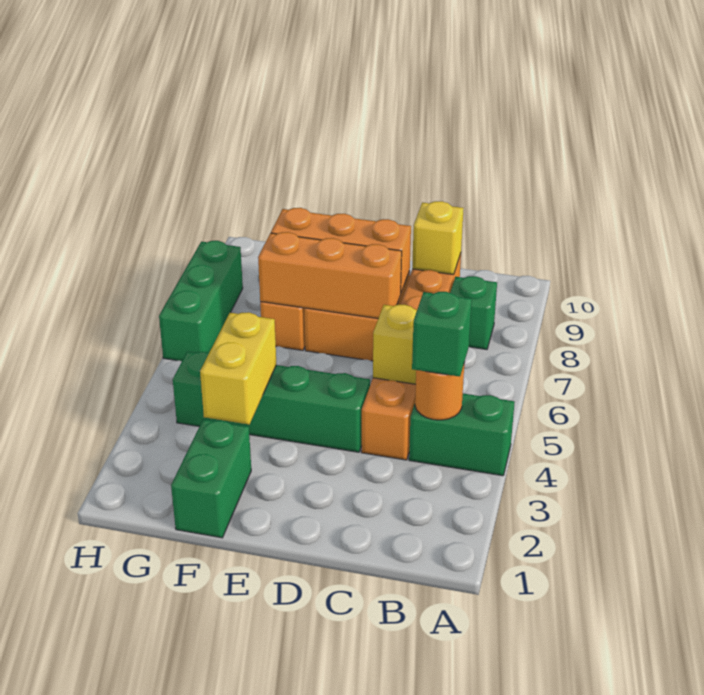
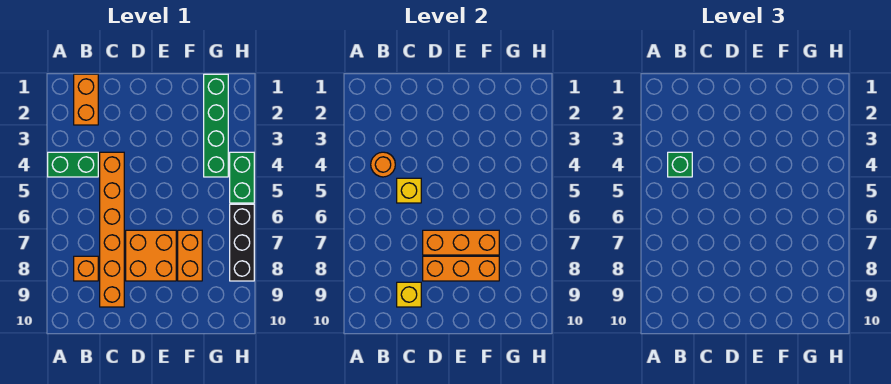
none -> orange 1x2 brick [74,74,98,125]
green 1x1 brick [450,276,497,349] -> orange 1x1 brick [74,256,98,281]
green 1x4 brick [173,352,370,452] -> green 1x4 brick turned to [204,74,228,177]
green 1x2 brick [171,419,251,538] -> green 1x2 brick moved to [230,152,254,203]
yellow 1x2 brick [200,312,276,424] -> none
green 1x3 brick [159,241,243,361] -> black 1x3 brick [230,204,254,281]

